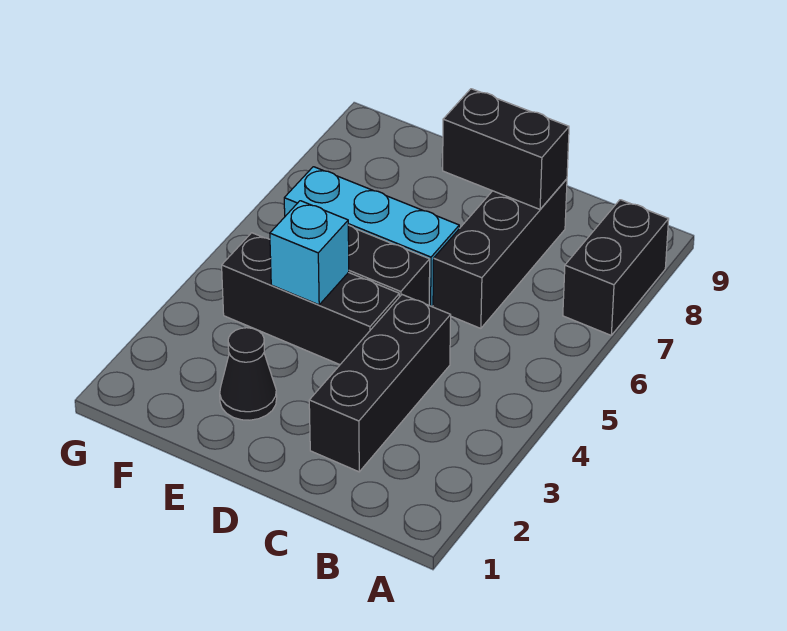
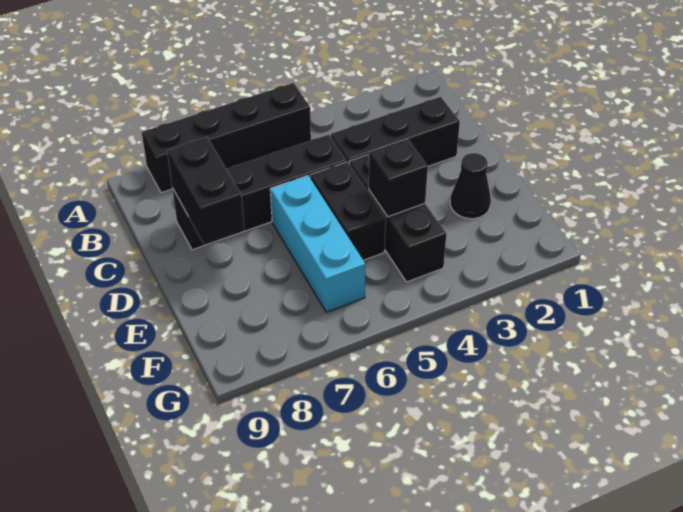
black 1x2 brick [563,200,669,335] -> black 1x4 brick [142,83,311,193]
black 1x3 brick [433,179,567,328] -> black 1x4 brick [172,134,347,250]
cyan 1x1 brick [270,201,349,305] -> black 1x1 brick [369,139,428,217]

